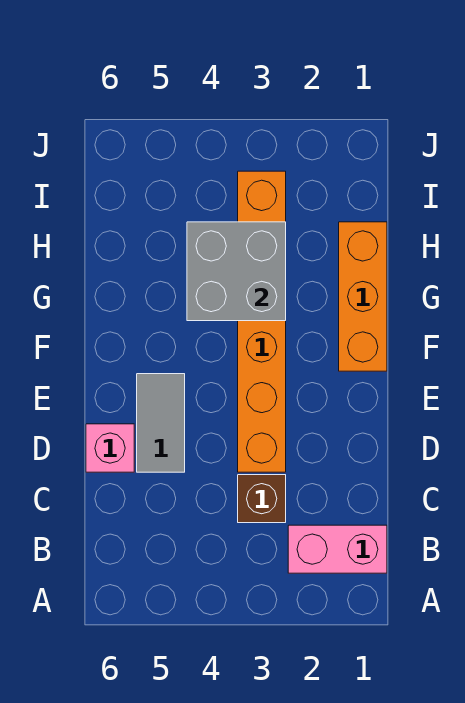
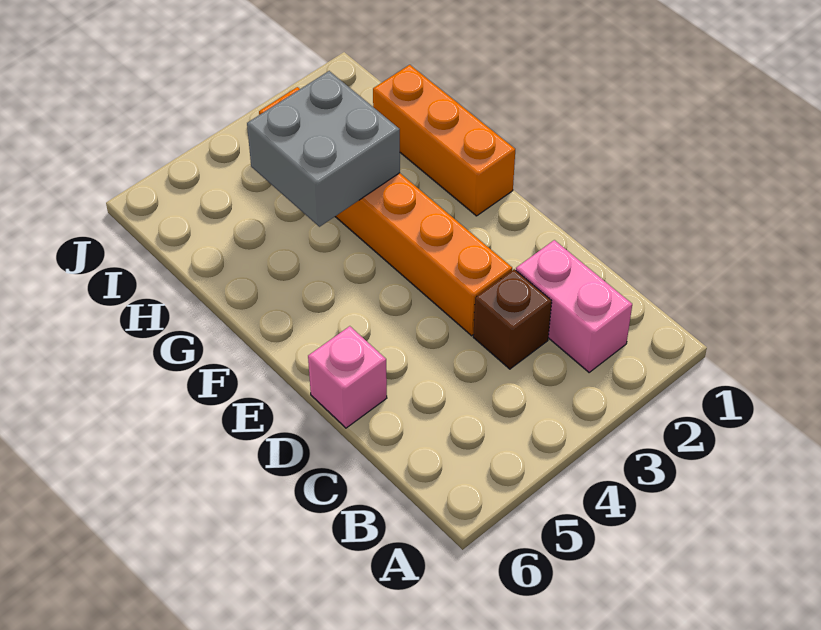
pink 1x2 brick [288,525,387,573] -> pink 1x2 brick turned to [516,240,632,372]
grey 1x2 tile [137,374,185,472] -> none

